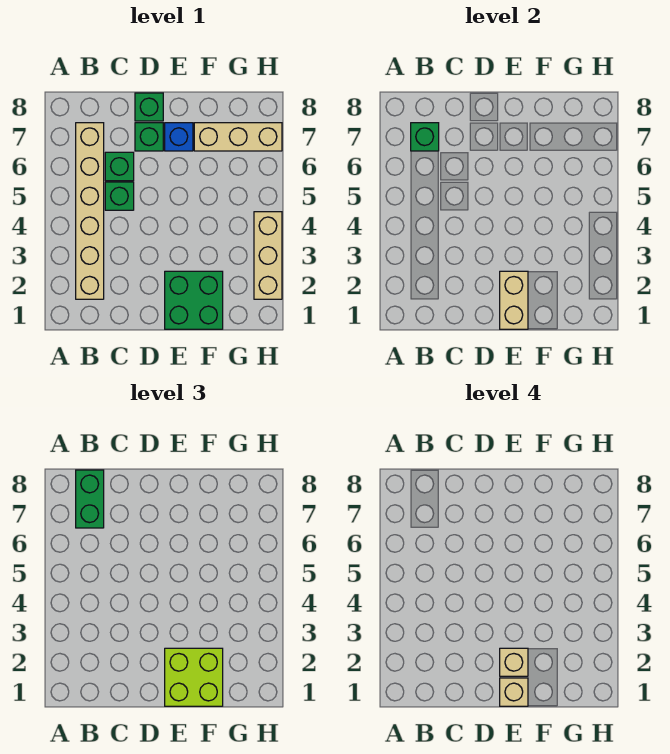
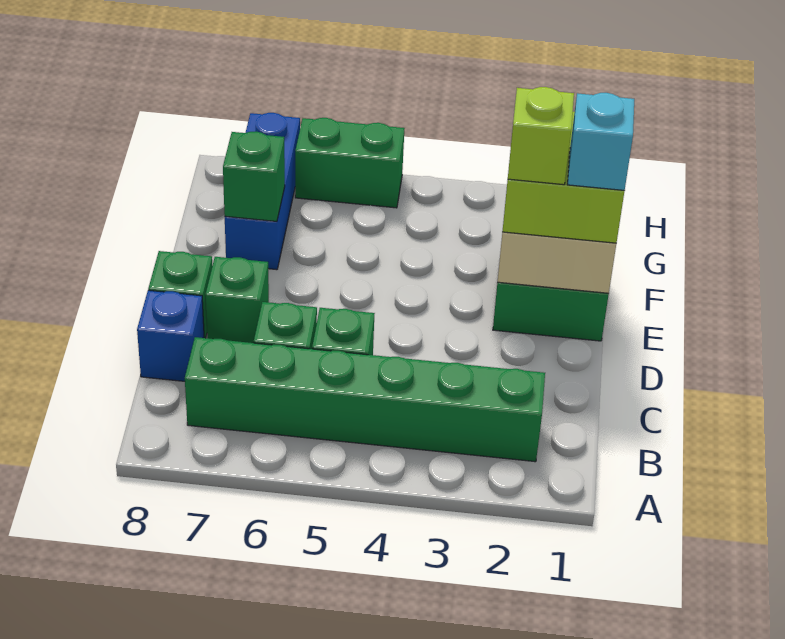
tan 1x6 brick [76,123,104,299] -> green 1x6 brick [185,337,545,462]
green 1x1 brick [411,123,439,151] -> green 1x1 brick moved to [223,131,285,221]
green 1x2 brick [76,470,104,528] -> green 1x2 brick moved to [295,118,405,208]
tan 1x1 brick [500,678,528,706] -> cyan 1x1 brick [568,93,634,190]
tan 1x1 brick [500,648,528,676] -> lime 1x1 brick [508,87,574,185]
blue 1x1 brick [165,123,193,151] -> blue 1x1 brick moved to [137,290,204,381]
tan 1x3 brick [194,123,282,151] -> blue 1x3 brick [225,113,300,270]
tan 1x3 brick [254,212,282,299] -> none

